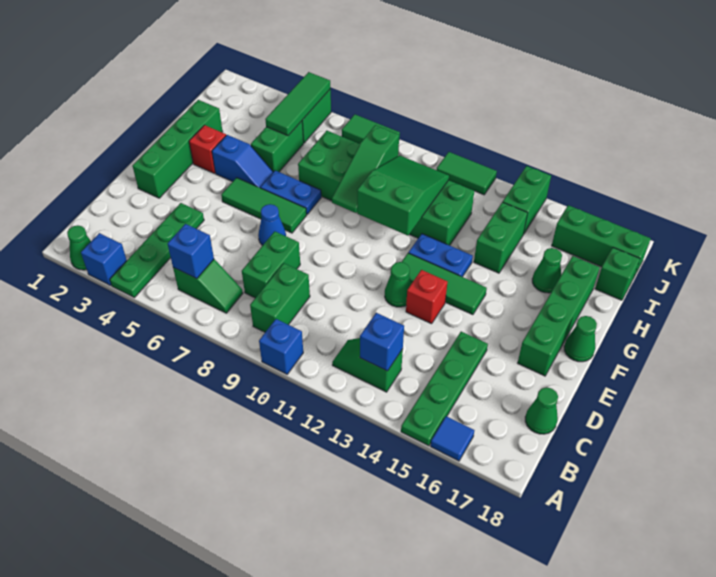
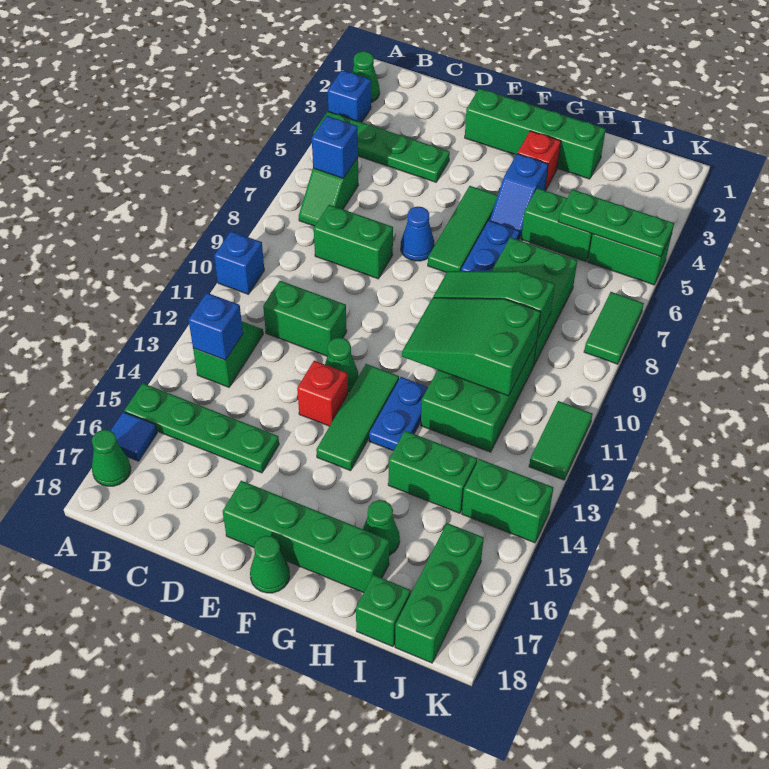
green 1x2 brick [250,263,310,332] -> green 1x2 brick moved to [263,281,347,356]
green 1x1 cone [525,387,558,434] -> green 1x1 cone moved to [92,430,131,486]
green 2x3 slope [357,155,449,235] -> green 2x3 slope turned to [402,298,541,396]
green 1x3 tile [265,72,330,136] -> green 1x3 plate [558,189,674,257]

